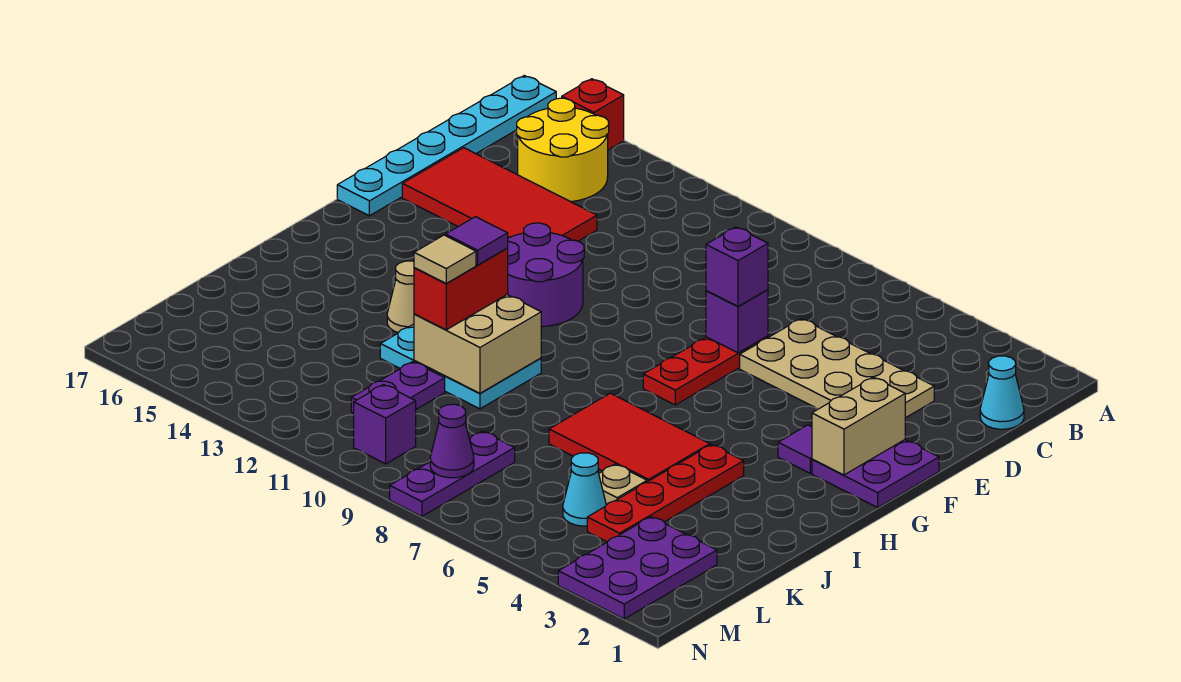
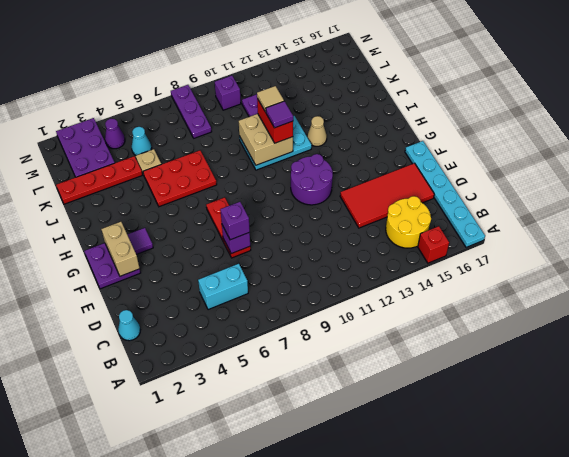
none -> cyan 1x2 brick [198,264,248,310]
tan 2x4 plate [740,319,934,418] -> none
red 1x4 plate [587,445,744,542] -> red 1x4 plate turned to [56,156,142,204]
red 2x3 tile [549,393,710,482] -> red 2x3 plate [143,150,217,207]
purple 1x1 cone [430,404,474,478] -> purple 1x1 cone moved to [105,119,125,149]

